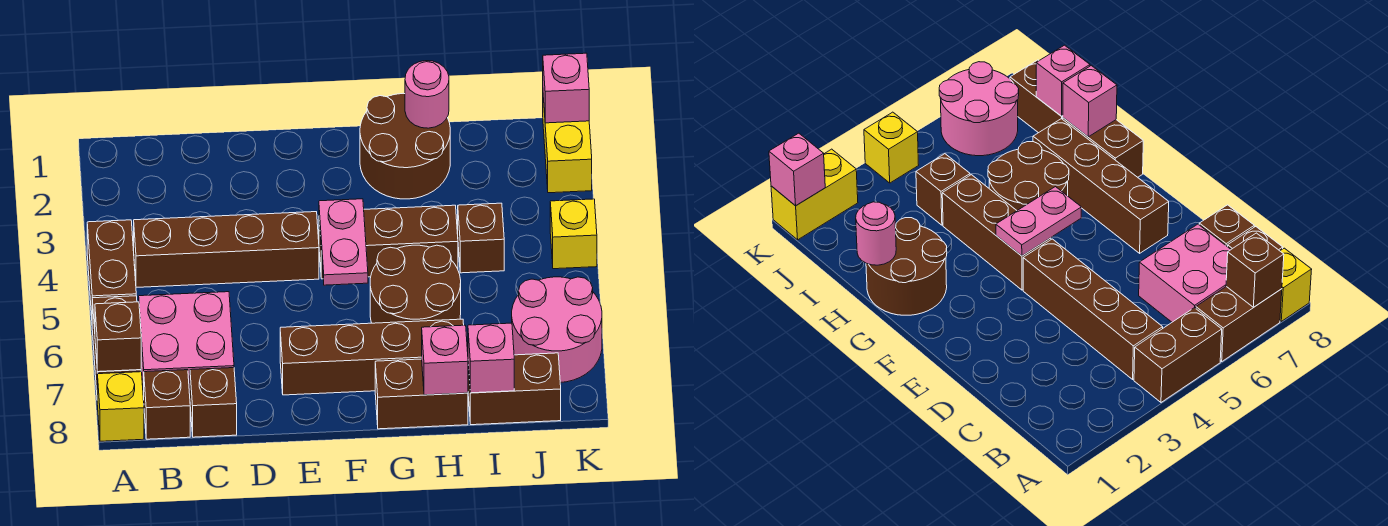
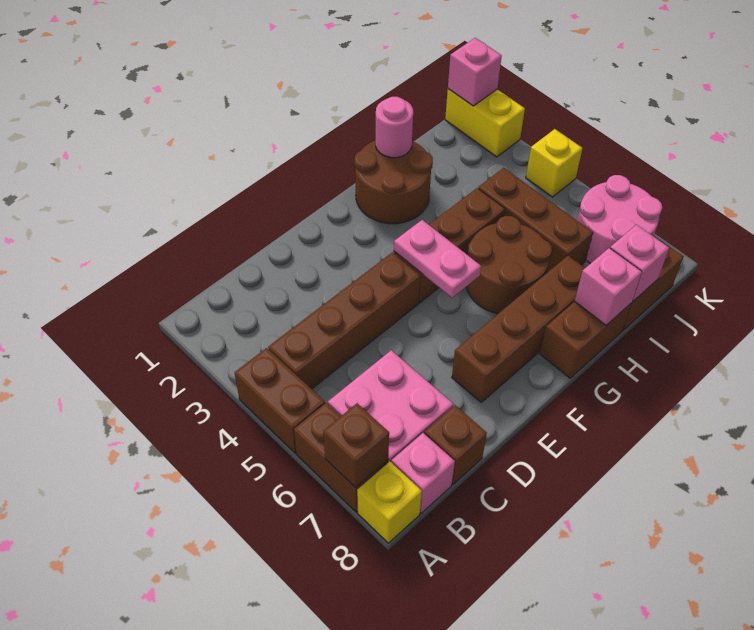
brown 1x1 brick [143,370,190,439] -> pink 1x1 brick [391,433,455,513]
brown 1x1 brick [458,203,504,273] -> brown 1x3 brick [478,168,593,273]

